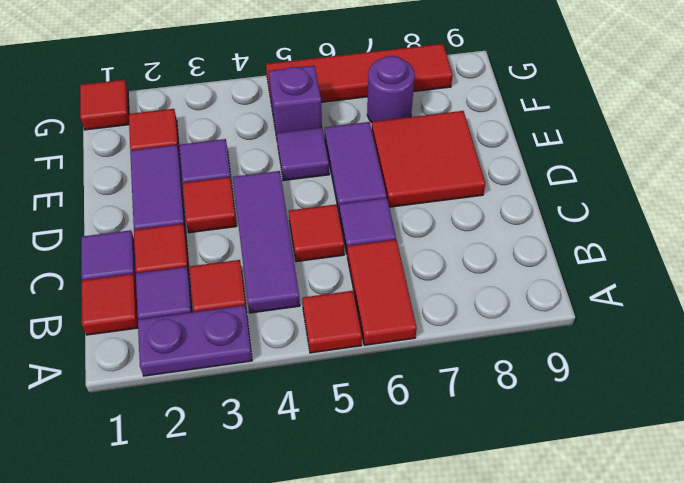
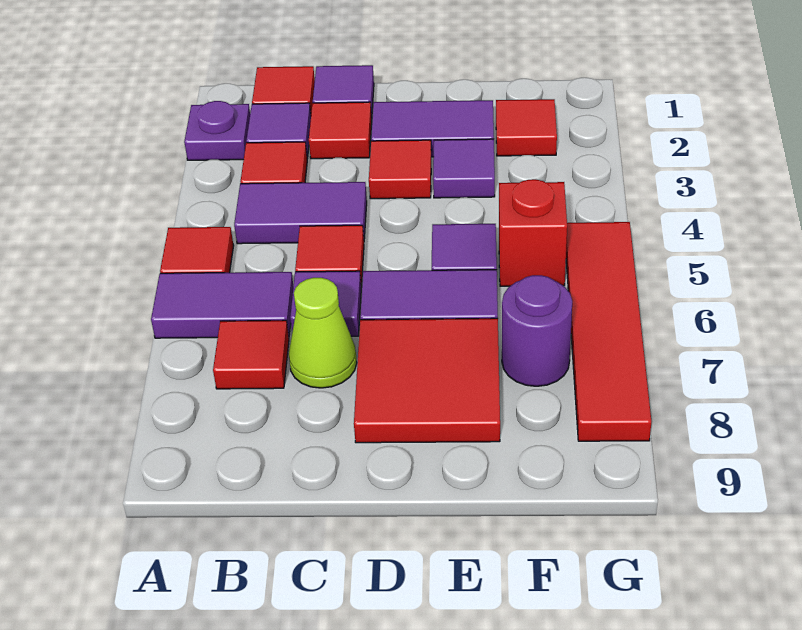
purple 1x2 plate [138,305,252,376] -> purple 1x1 plate [184,101,250,160]
red 1x2 tile [347,240,417,345] -> purple 1x2 tile [151,272,293,338]
purple 1x3 tile [233,171,300,313] -> purple 1x2 tile [234,182,367,244]
none -> lime 1x1 cone [289,278,357,388]
purple 1x1 brick [269,66,322,138] -> red 1x1 brick [499,179,567,286]
red 1x1 tile [80,80,129,130] -> red 1x1 tile moved to [213,320,289,389]

